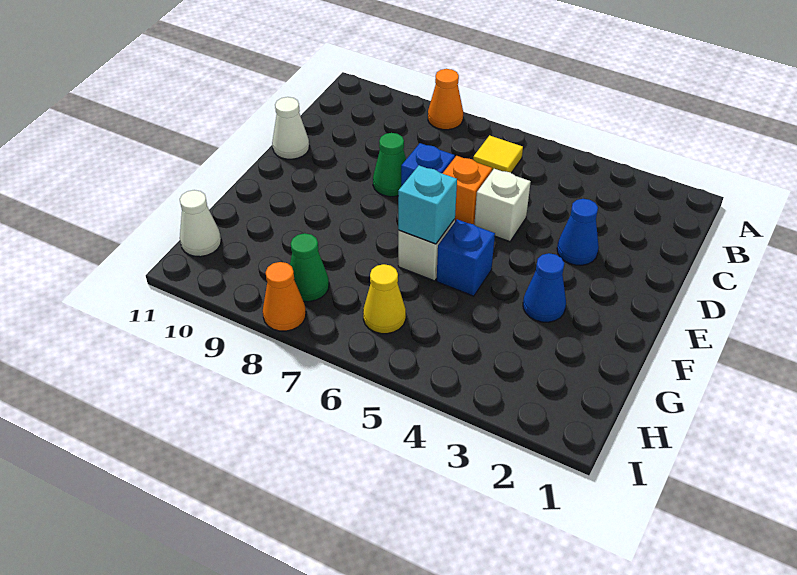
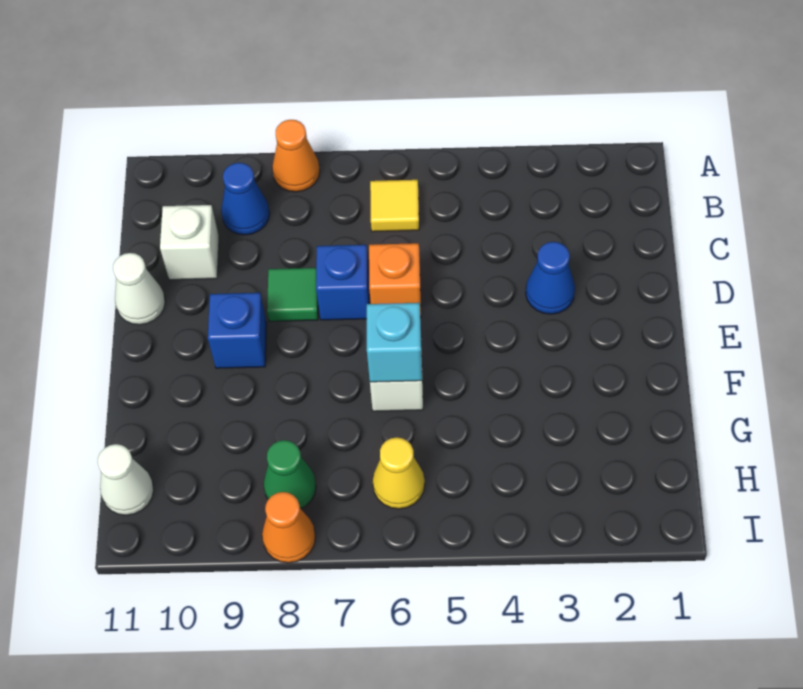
white 1x1 brick [474,169,531,242] -> white 1x1 brick moved to [160,205,219,280]
green 1x1 cone [373,133,406,197] -> green 1x1 tile [267,268,318,321]
blue 1x1 cone [523,253,566,322] -> blue 1x1 cone moved to [221,163,270,235]
blue 1x1 brick [437,219,495,296] -> blue 1x1 brick moved to [208,293,267,368]

